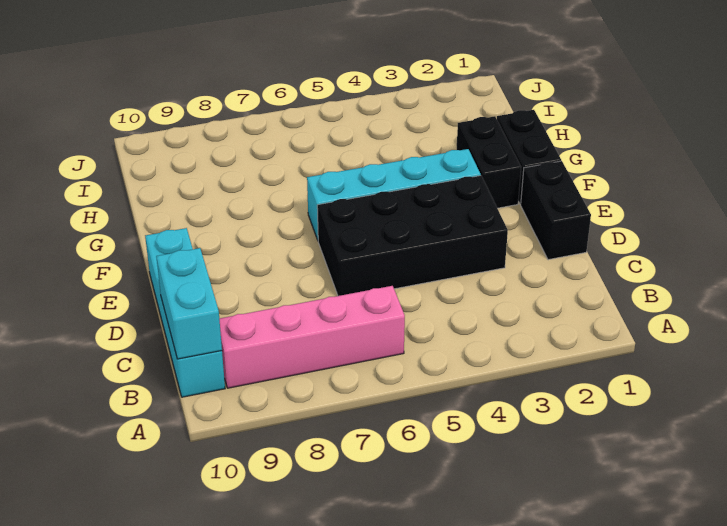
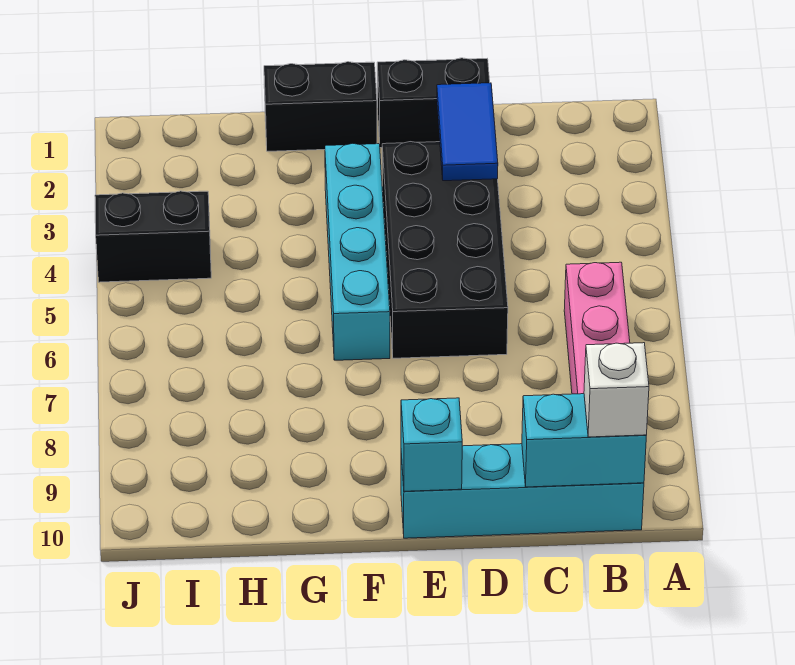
none -> white 1x1 brick [584,343,649,437]
none -> blue 1x2 tile [437,83,498,181]
none -> cyan 1x1 brick [401,398,462,491]
black 1x2 brick [457,116,521,208] -> black 1x2 brick moved to [95,191,211,282]

